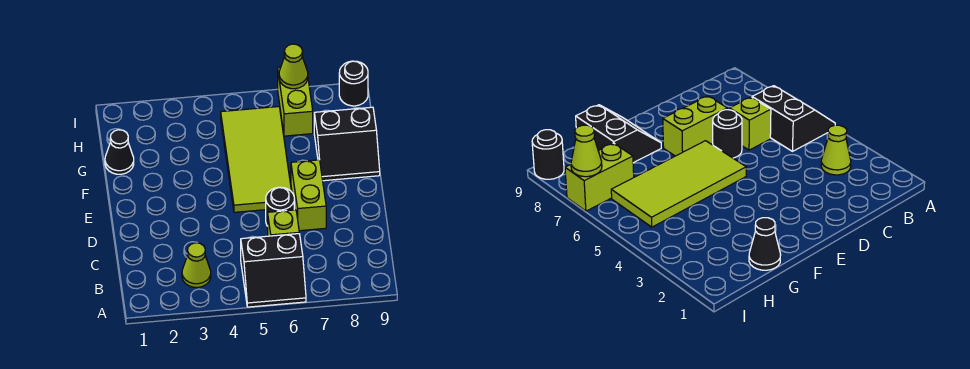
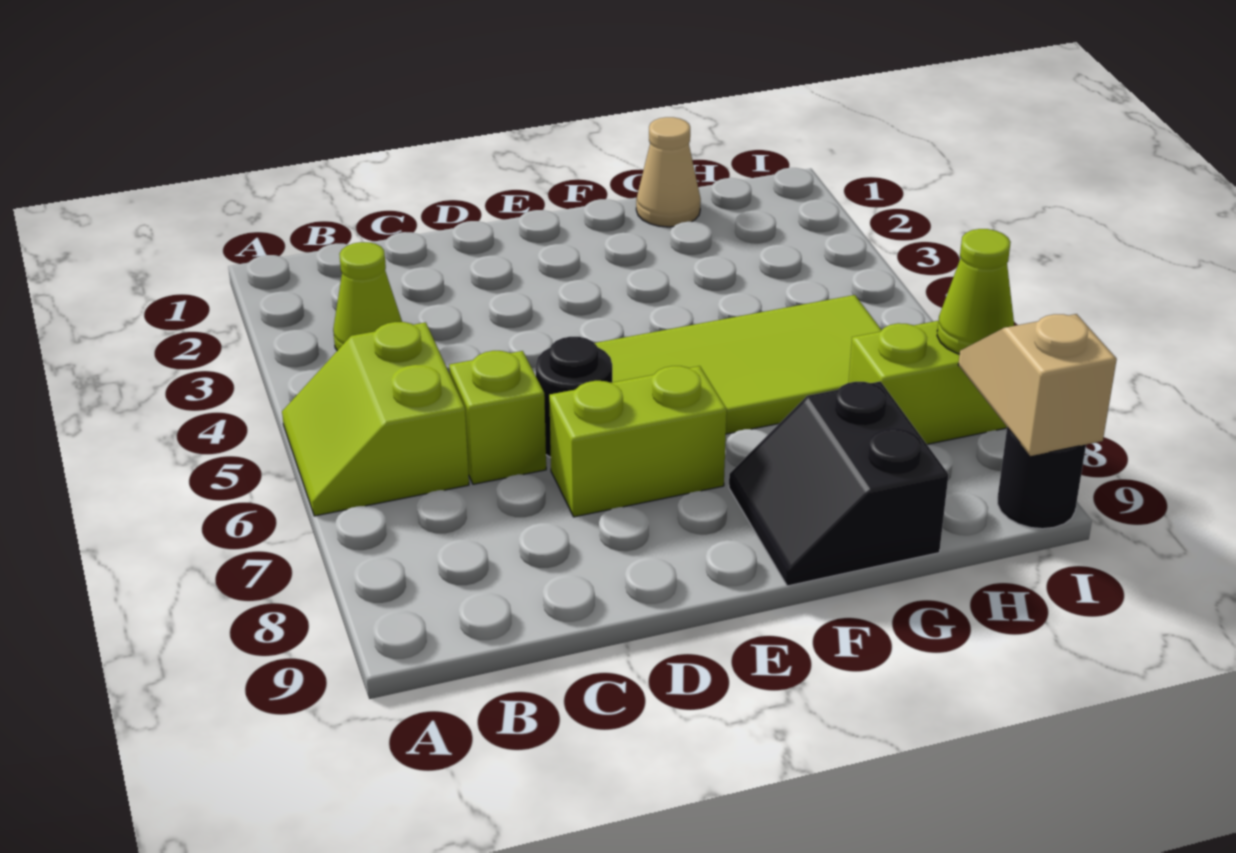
black 2x2 slope [241,234,306,307] -> lime 2x2 slope [282,322,469,516]
black 1x1 cone [105,130,134,174] -> tan 1x1 cone [636,117,701,227]
none -> tan 1x2 slope [958,314,1117,456]

